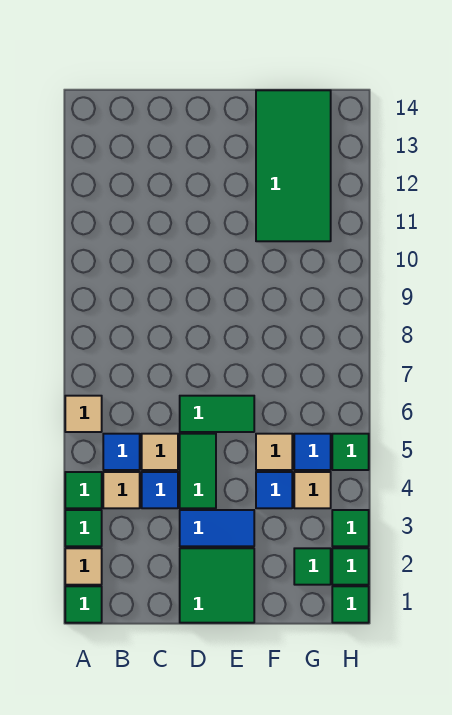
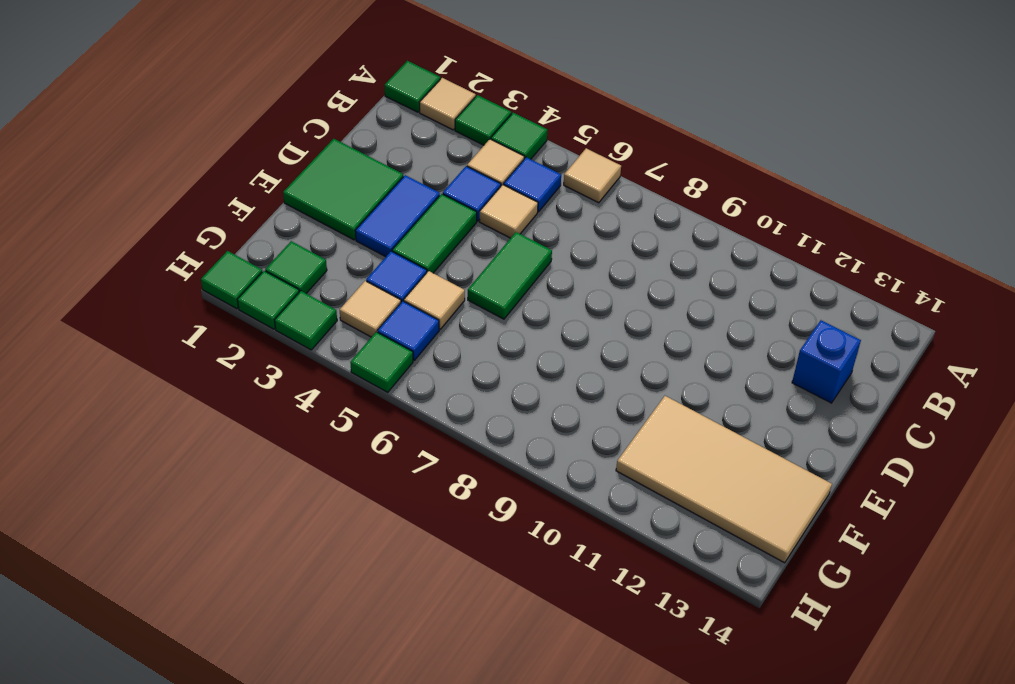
none -> blue 1x1 brick [792,320,861,403]
green 1x2 tile [180,434,216,508] -> green 1x2 tile turned to [392,194,477,273]
green 2x4 tile [256,90,331,241] -> tan 2x4 tile [616,396,832,563]

